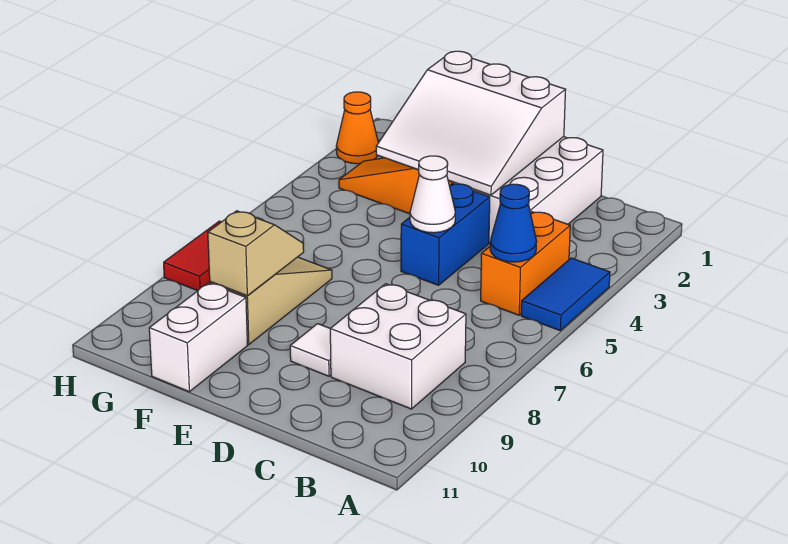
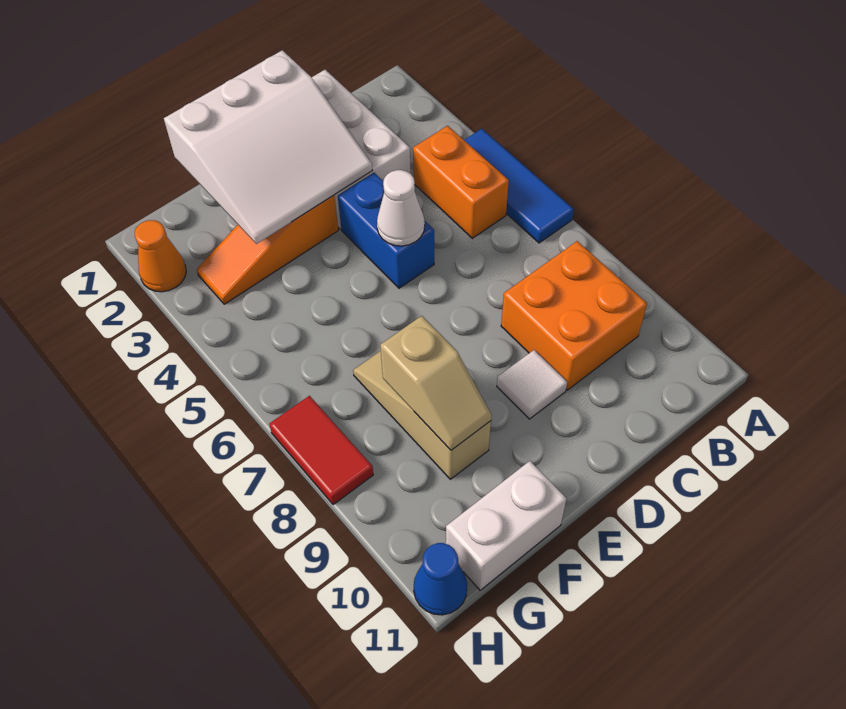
blue 1x2 tile [521,258,610,330] -> blue 1x3 tile [464,129,574,243]
blue 1x1 cone [490,184,537,262] -> blue 1x1 cone moved to [414,543,467,615]
white 2x2 brick [330,284,466,409] -> orange 2x2 brick [501,241,647,390]
tan 1x2 slope [208,211,304,296] -> tan 1x2 slope turned to [380,316,491,450]
white 1x2 brick [149,283,248,392] -> white 1x2 brick turned to [446,461,567,590]

